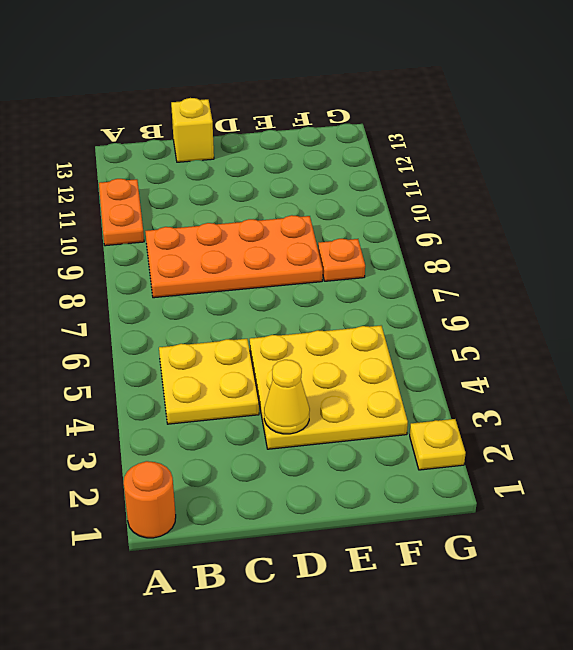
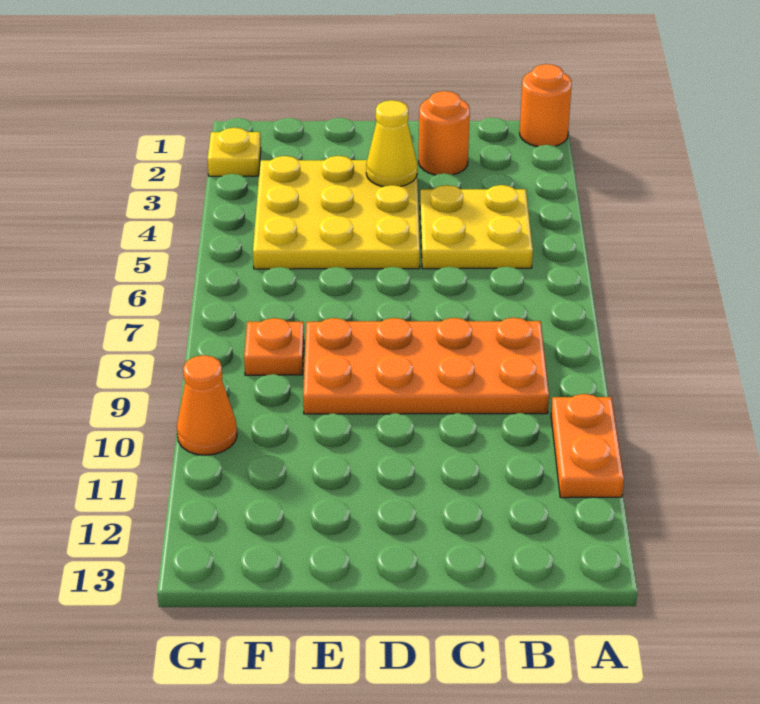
none -> orange 1x1 round brick [419,91,470,175]
yellow 1x1 brick [171,98,214,162] -> none
none -> orange 1x1 cone [177,355,237,455]

